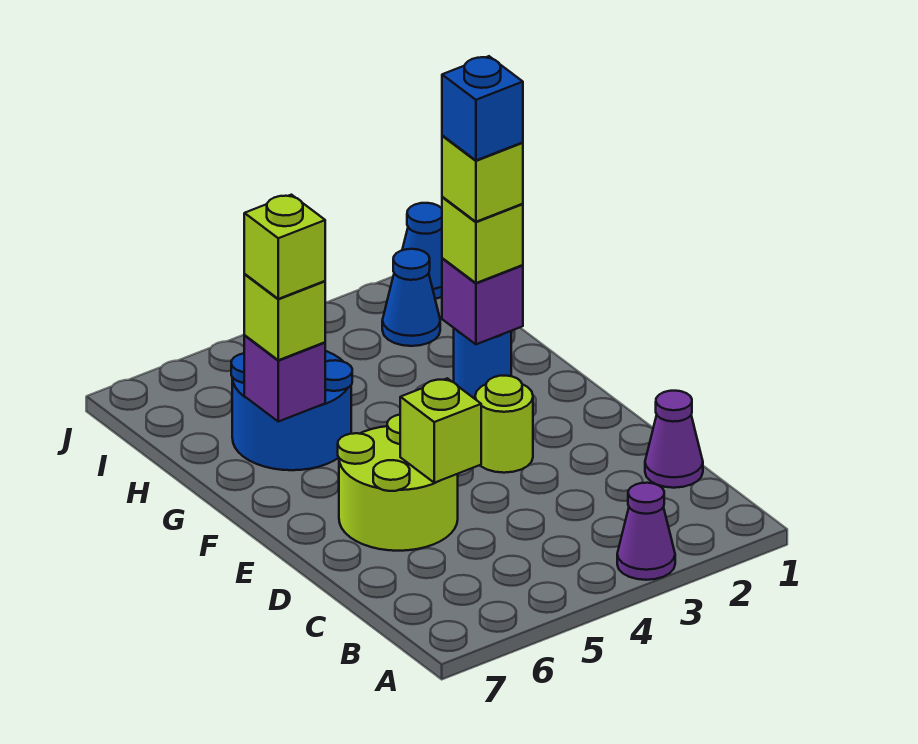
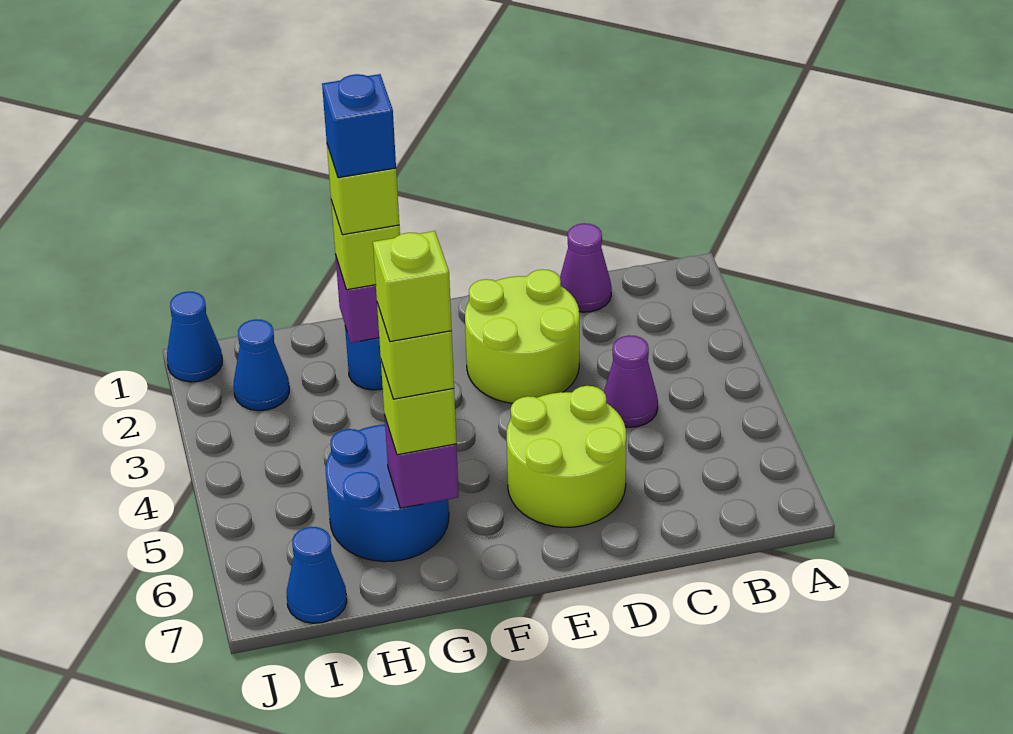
purple 1x1 cone [617,483,675,580] -> purple 1x1 cone moved to [604,335,658,427]
lime 1x1 brick [400,378,481,483] -> lime 1x1 brick moved to [373,231,452,342]
lime 1x1 round brick [475,376,533,473] -> lime 2x2 round brick [465,269,579,403]
none -> blue 1x1 cone [287,527,347,623]

